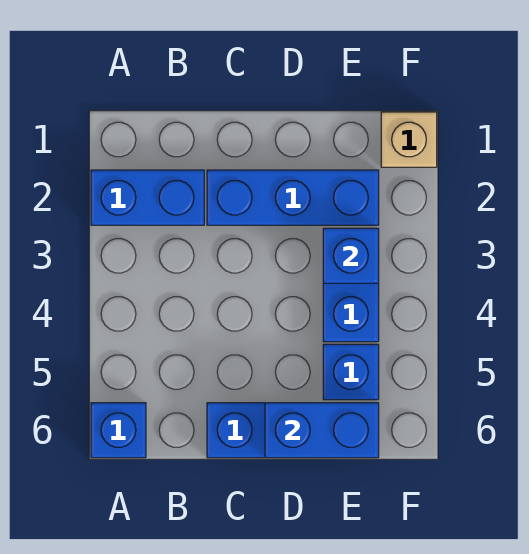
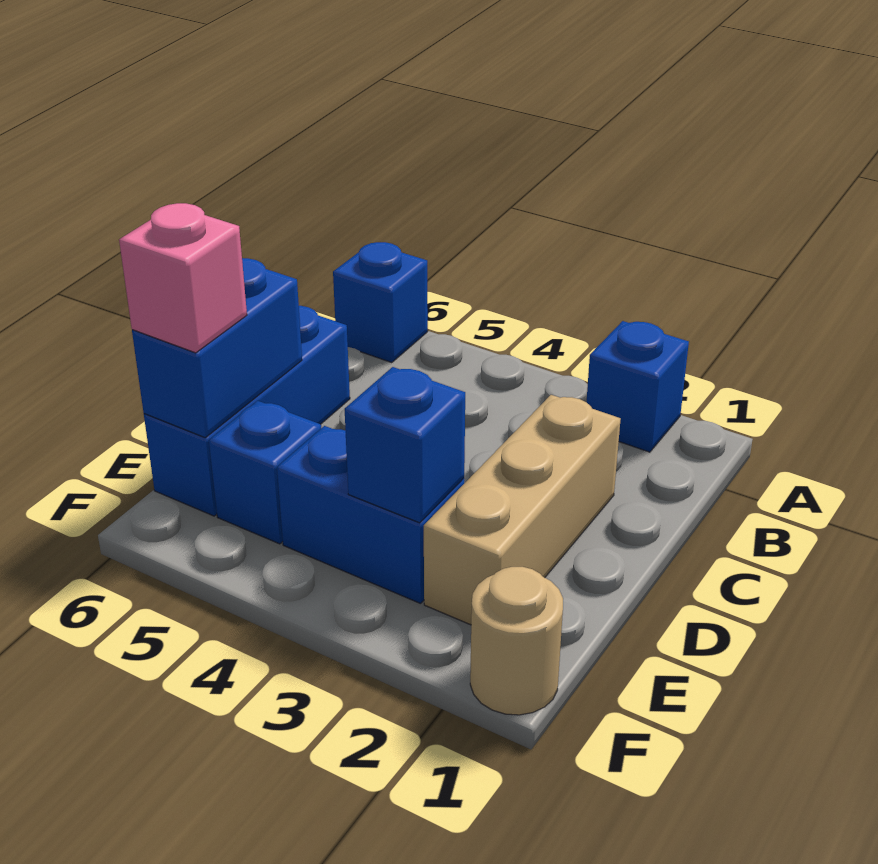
blue 1x2 brick [91,170,204,225] -> blue 1x1 brick [587,321,689,452]
blue 1x3 brick [207,170,379,225] -> tan 1x3 brick [424,395,621,625]
none -> pink 1x1 brick [119,203,247,353]
tan 1x1 brick [381,112,437,167] -> tan 1x1 round brick [470,567,563,715]

